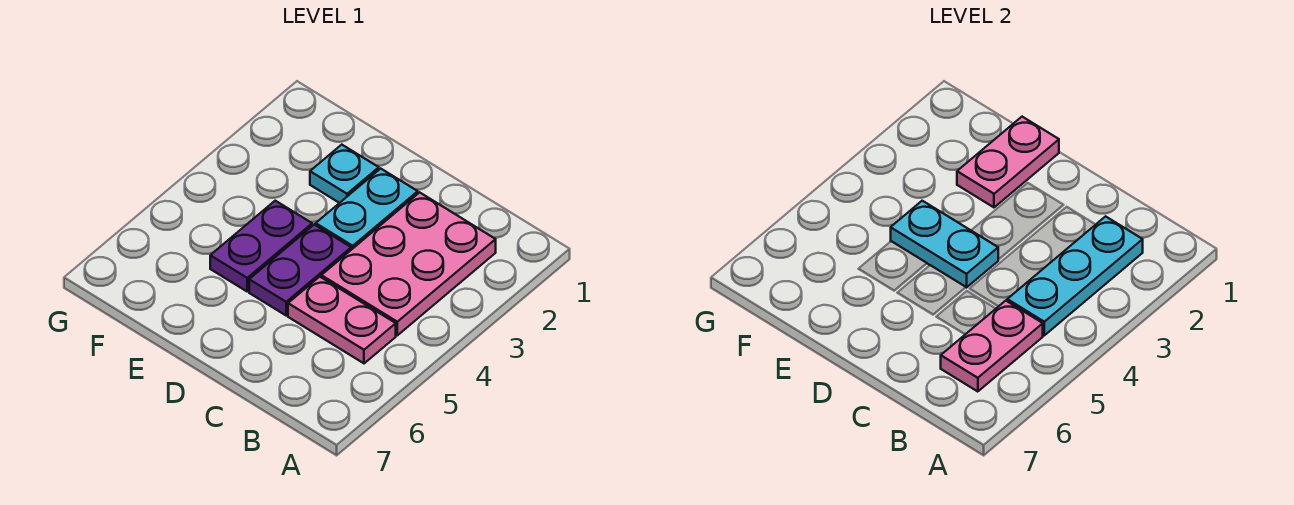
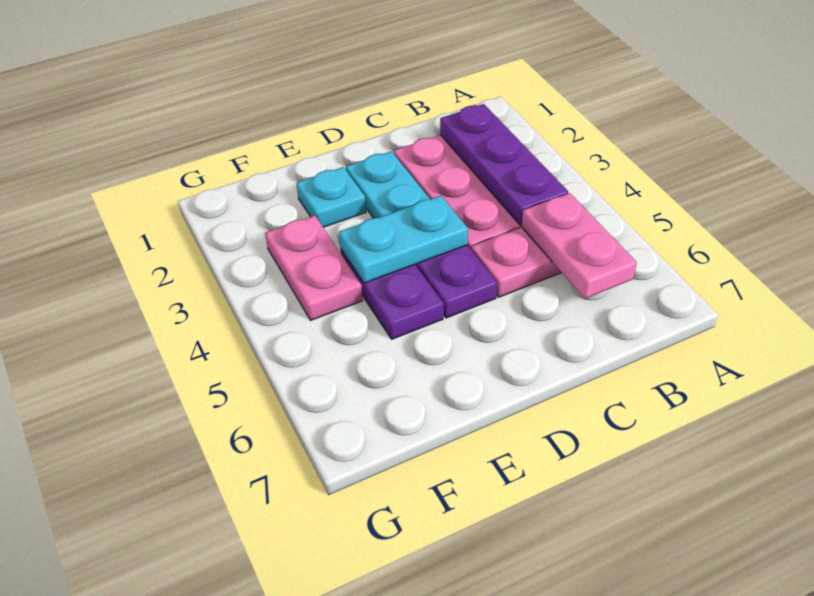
cyan 1x3 plate [1007,216,1143,335] -> purple 1x3 plate [440,104,568,225]
pink 1x2 plate [957,117,1059,207] -> pink 1x2 plate moved to [265,216,363,320]

